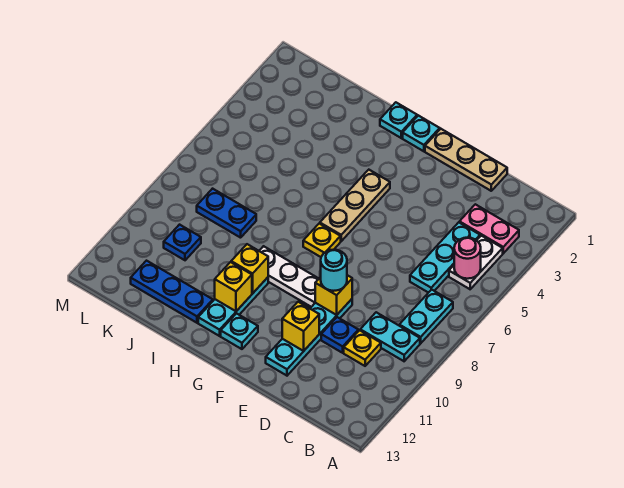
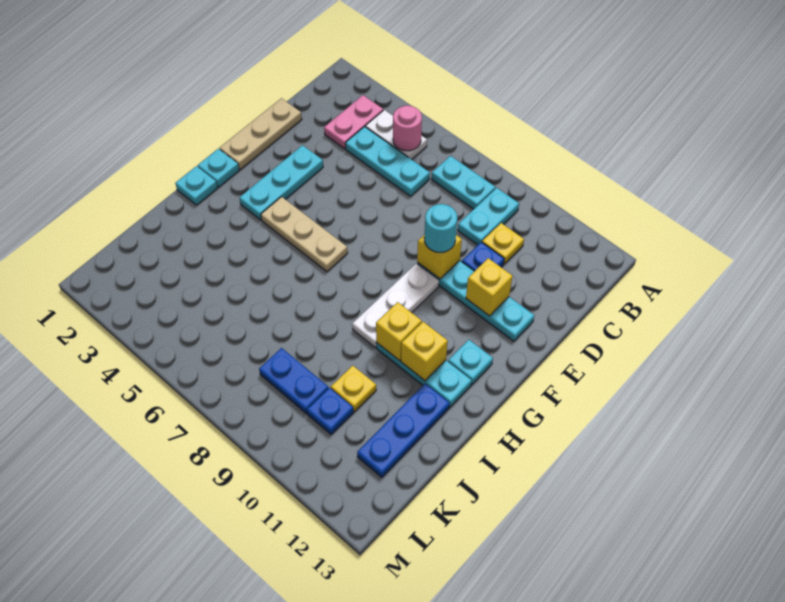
none -> cyan 1x3 plate [239,145,323,220]
yellow 1x1 plate [303,224,341,257] -> yellow 1x1 plate moved to [331,366,376,411]
blue 1x2 plate [197,189,256,238] -> blue 1x2 plate turned to [259,348,329,414]

